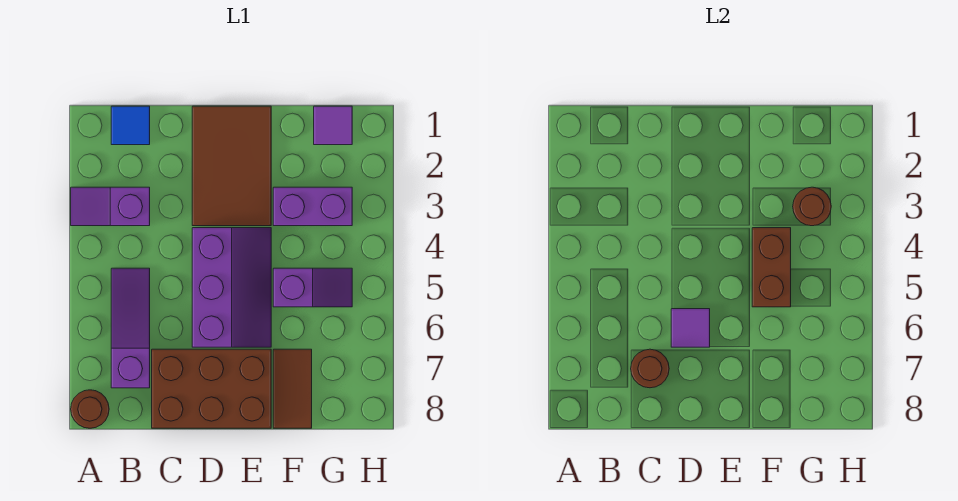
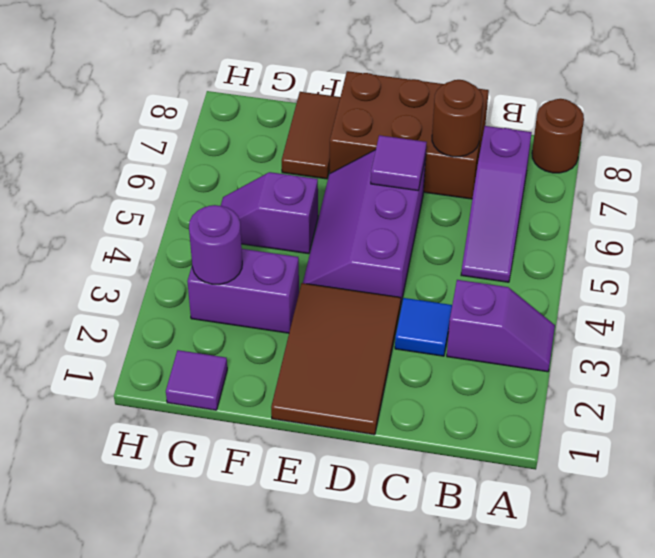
blue 1x1 tile [111,106,150,145] -> blue 1x1 tile moved to [395,298,452,356]
brown 1x2 brick [752,228,791,307] -> none
brown 1x1 round brick [793,187,831,226] -> purple 1x1 round brick [189,205,242,284]

